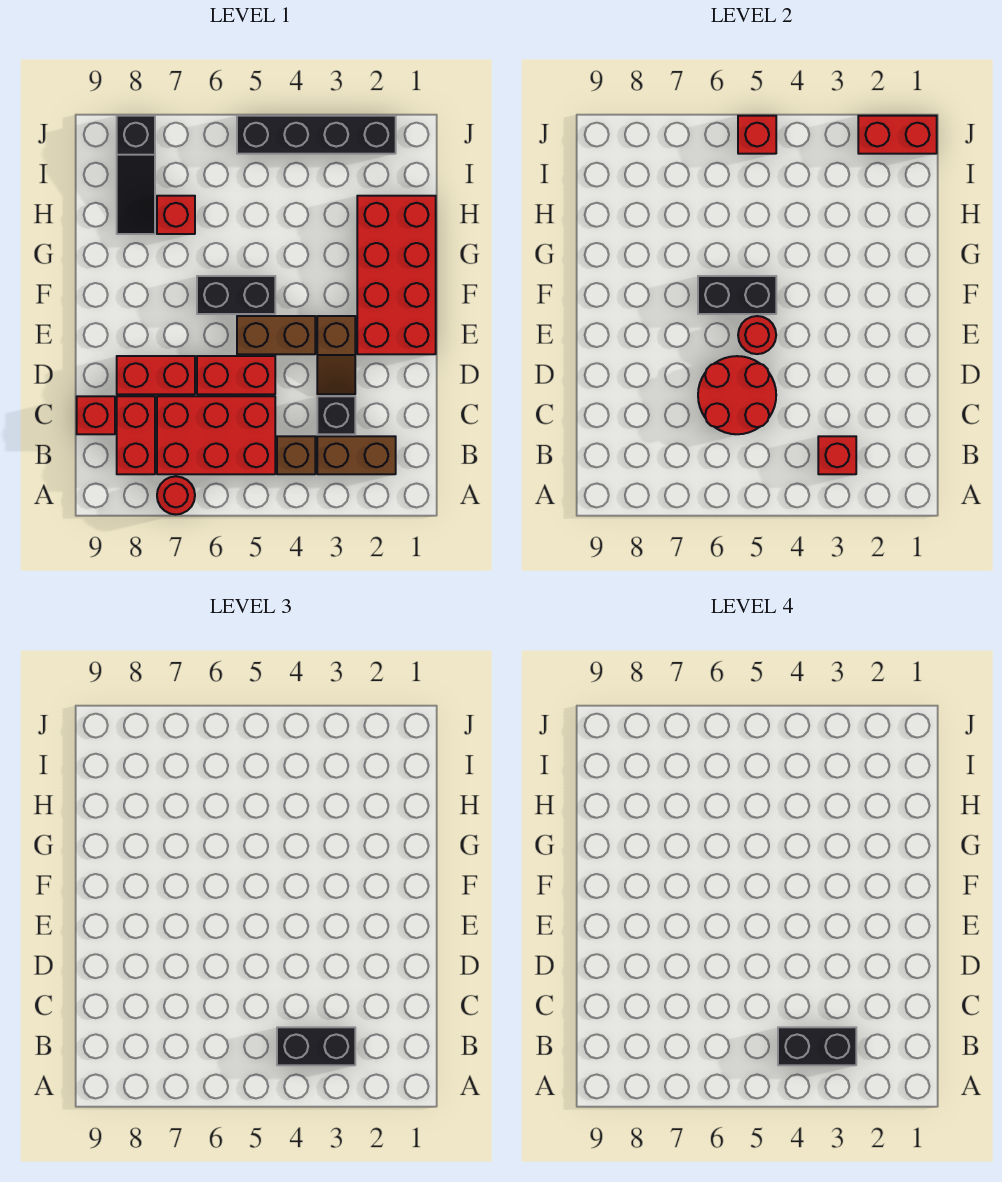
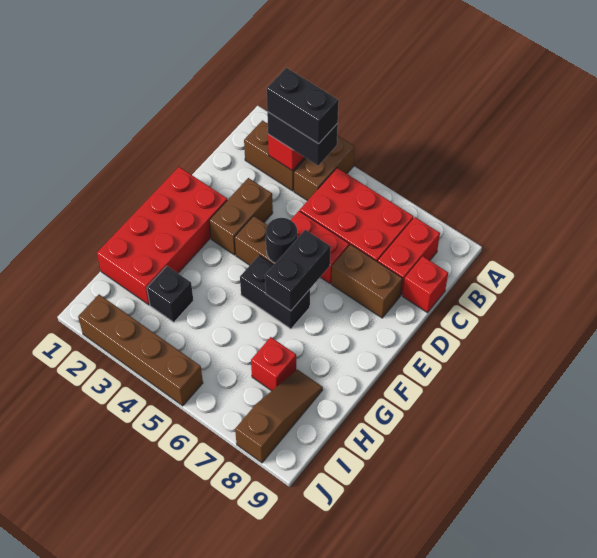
red 1x1 round brick [157,476,195,515] -> none
brown 1x1 brick [277,436,315,474] -> brown 1x2 brick [294,135,355,201]
black 1x1 brick [317,396,355,434] -> black 1x1 brick moved to [147,266,193,322]
red 2x2 round brick [698,356,776,434] -> none
brown 1x2 slope [317,316,355,394] -> brown 1x2 brick [209,178,273,255]
red 1x2 brick [117,356,195,394] -> brown 1x2 brick [331,245,402,318]
red 1x1 round brick [738,316,776,354] -> black 1x1 round brick [266,218,297,263]
black 1x2 brick [698,276,776,314] -> black 1x2 brick turned to [265,230,331,311]
black 1x3 slope [117,116,155,234] -> brown 1x3 slope [235,370,323,463]
red 1x2 brick [858,116,937,154] -> none
black 1x4 brick [237,116,396,154] -> brown 1x4 brick [78,295,203,406]
red 1x1 brick [738,116,776,154] -> none

